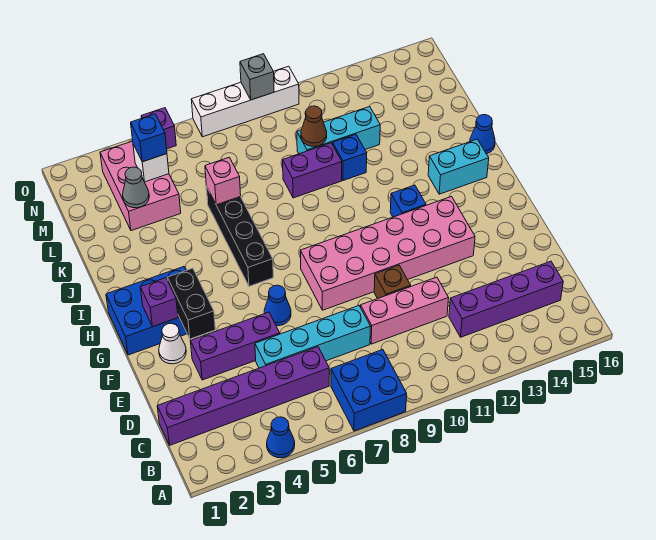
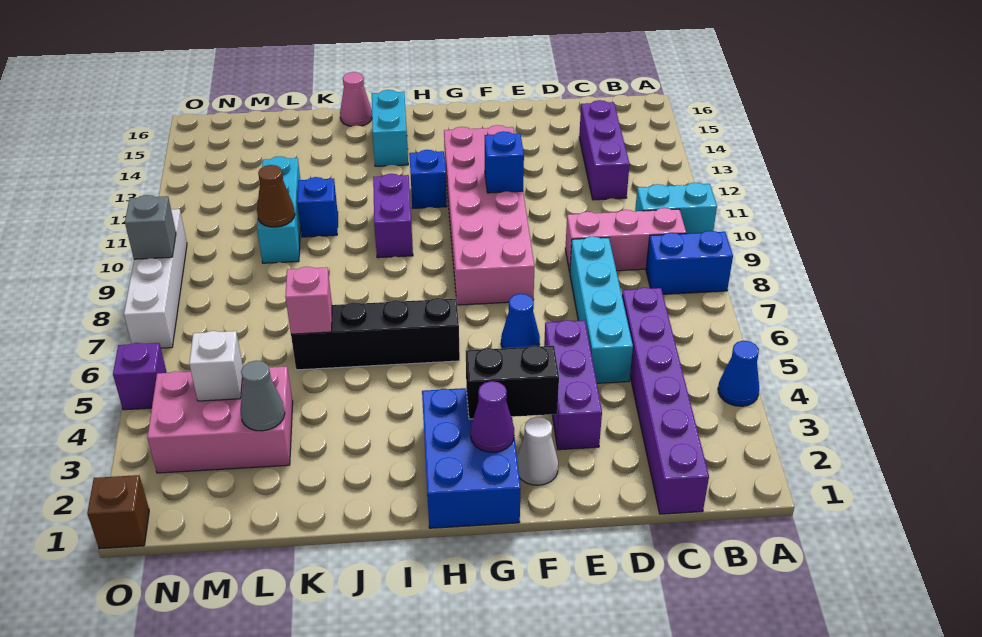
blue 2x2 brick [331,350,407,431] -> blue 1x2 brick [646,231,733,294]
none -> cyan 1x2 brick [635,182,717,234]
purple 1x4 brick [449,261,563,337] -> purple 1x3 brick [579,100,630,200]
pink 1x3 brick [361,277,449,344] -> pink 1x3 brick turned to [565,208,686,272]
brown 1x1 brick [374,265,411,299] -> brown 1x1 brick moved to [87,475,149,549]
purple 1x1 brick [140,278,178,326] -> purple 1x1 cone [471,381,514,452]
blue 1x1 cone [470,115,495,154] -> pink 1x1 cone [340,72,372,126]
purple 1x2 brick [283,143,342,198] -> purple 1x2 brick moved to [373,174,413,258]
blue 1x1 brick [131,114,167,162] -> blue 1x1 brick moved to [485,131,524,193]

